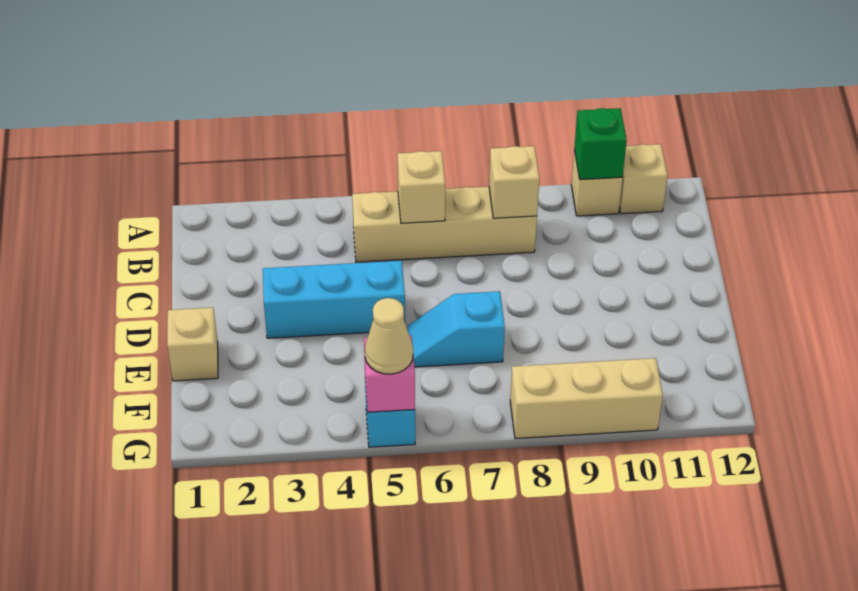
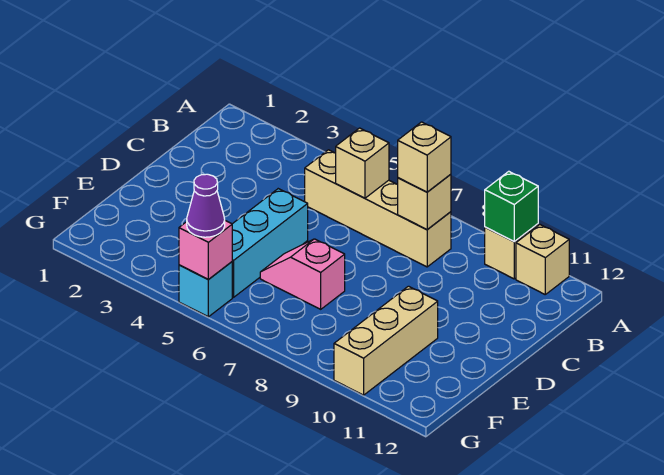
cyan 1x3 brick [263,261,405,338] -> cyan 1x3 brick turned to [232,189,308,297]
tan 1x1 brick [167,308,218,381] -> tan 1x1 brick moved to [398,122,451,192]
cyan 1x2 slope [408,291,505,367] -> pink 1x2 slope [260,239,345,309]
tan 1x1 cone [365,298,413,374] -> purple 1x1 cone [187,174,225,237]
tan 1x3 brick [510,358,663,439] -> tan 1x3 brick turned to [334,286,438,395]

